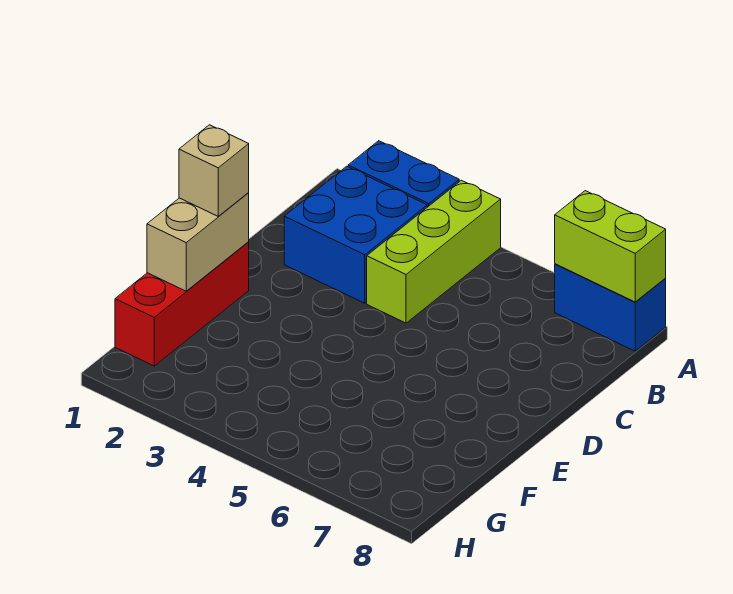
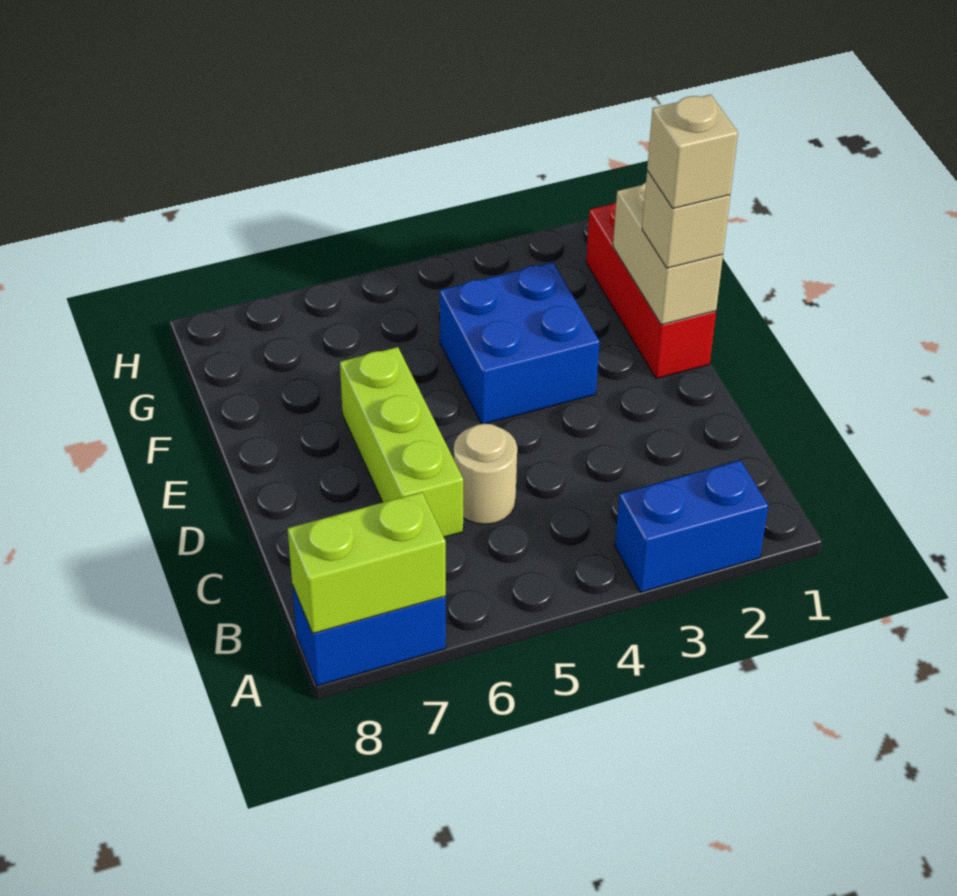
lime 1x3 brick [367,180,501,323] -> lime 1x3 brick moved to [340,347,463,537]
blue 2x2 brick [284,166,427,303] -> blue 2x2 brick moved to [440,262,600,424]
none -> tan 1x1 round brick [454,424,517,524]
none -> tan 1x1 brick [647,95,738,209]

